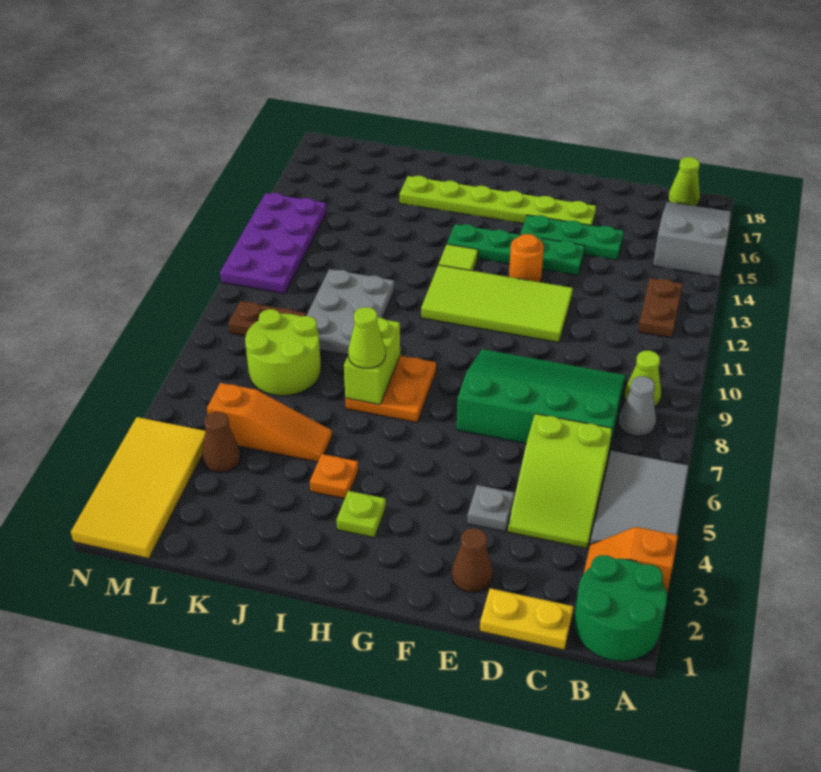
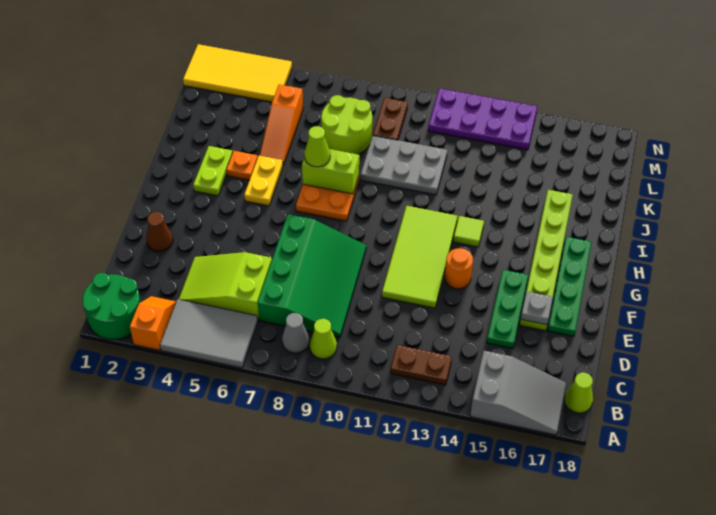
yellow 1x2 plate [480,588,574,650] -> yellow 1x2 plate moved to [244,156,283,206]
grey 1x1 plate [467,485,515,532] -> grey 1x1 plate moved to [521,291,553,325]
green 1x4 plate [447,224,585,275] -> green 1x4 plate moved to [548,237,592,336]
lime 1x1 plate [337,491,386,538] -> lime 1x2 plate [193,146,233,196]
brown 1x1 cone [202,412,241,473] -> none

